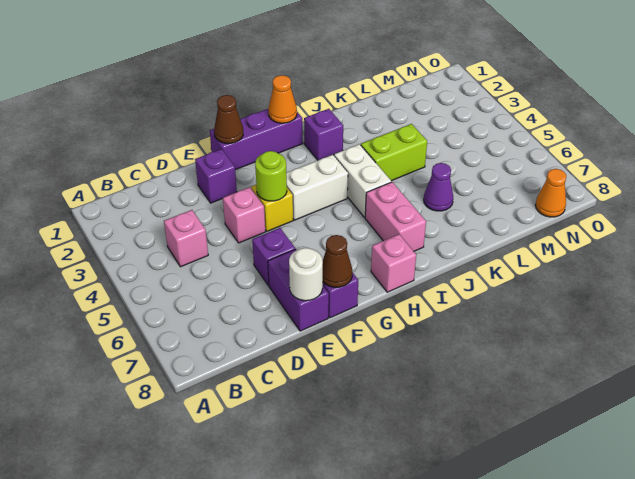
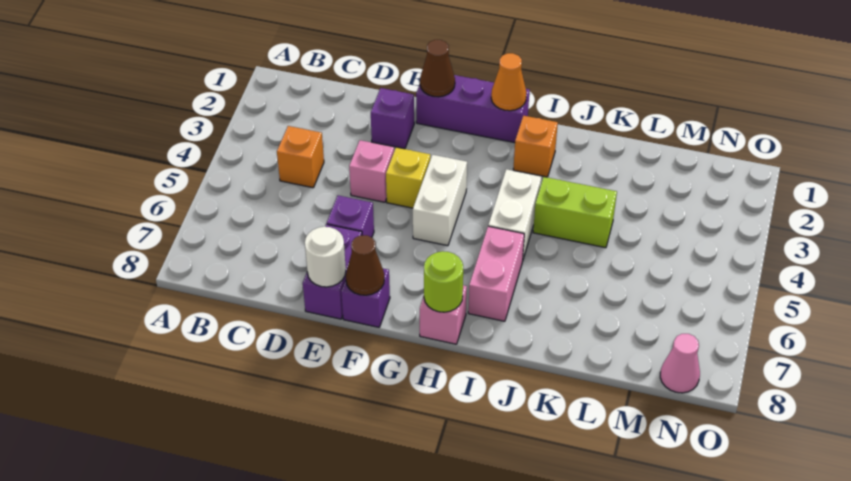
pink 1x1 brick [164,210,208,267] -> orange 1x1 brick [277,126,324,188]
lime 1x1 round brick [255,151,287,201] -> lime 1x1 round brick moved to [424,251,463,312]
white 1x2 brick [286,155,348,220] -> white 1x2 brick turned to [413,155,467,246]
purple 1x1 brick [304,109,343,160] -> orange 1x1 brick [513,116,558,177]
purple 1x1 cone [424,163,453,211] -> none
orange 1x1 cone [535,169,566,217] -> pink 1x1 cone [660,334,700,393]

